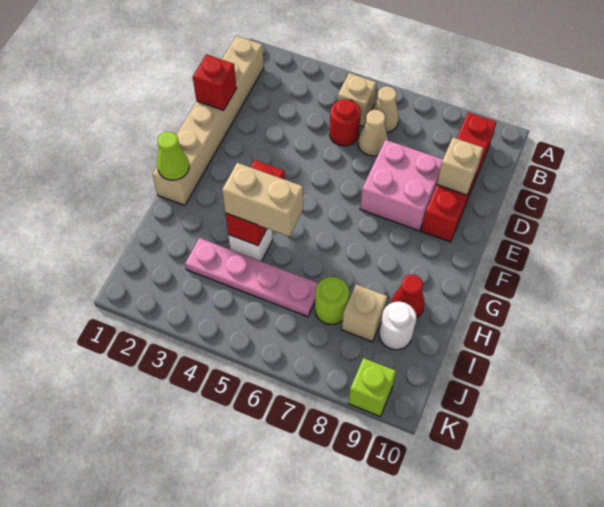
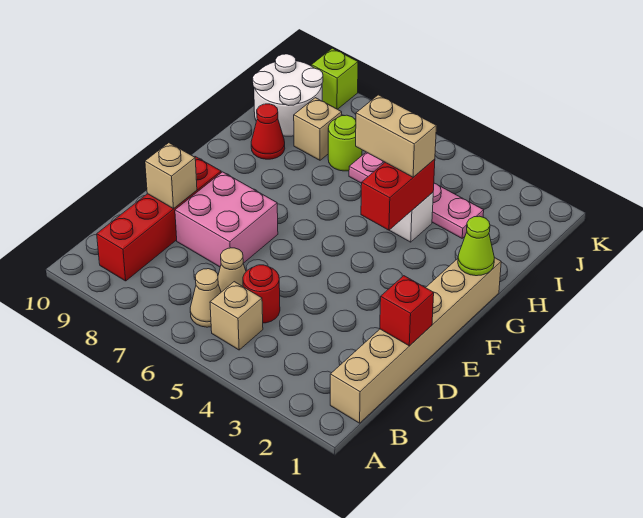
white 1x1 round brick [379,302,417,350] -> white 2x2 round brick [253,54,323,136]

